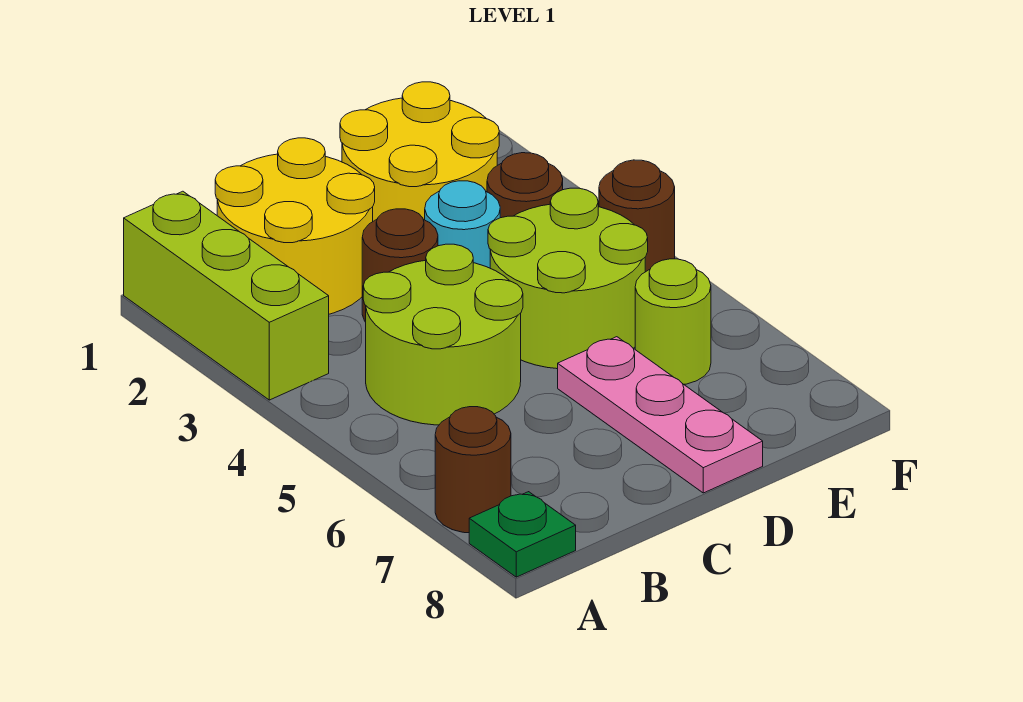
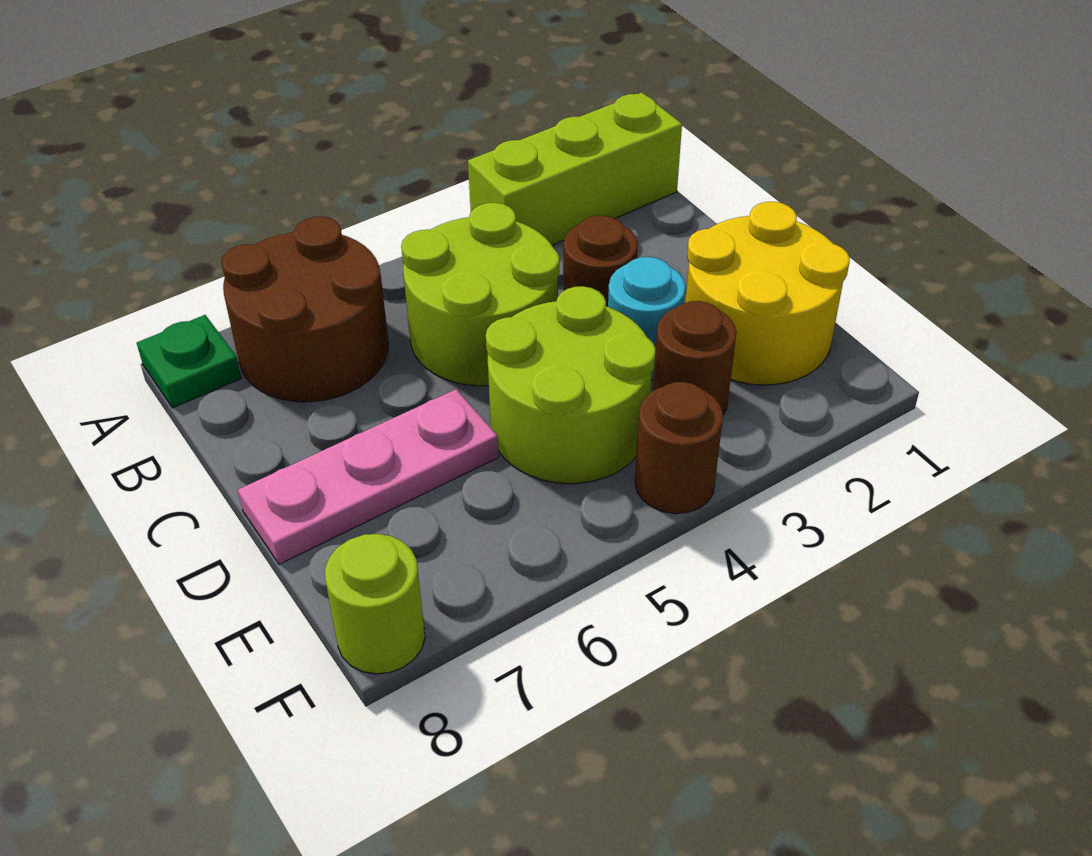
brown 1x1 round brick [435,407,511,533] -> brown 2x2 round brick [221,217,389,402]
yellow 2x2 round brick [215,138,375,314] -> none
lime 1x1 round brick [635,259,711,384] -> lime 1x1 round brick moved to [325,534,425,674]

